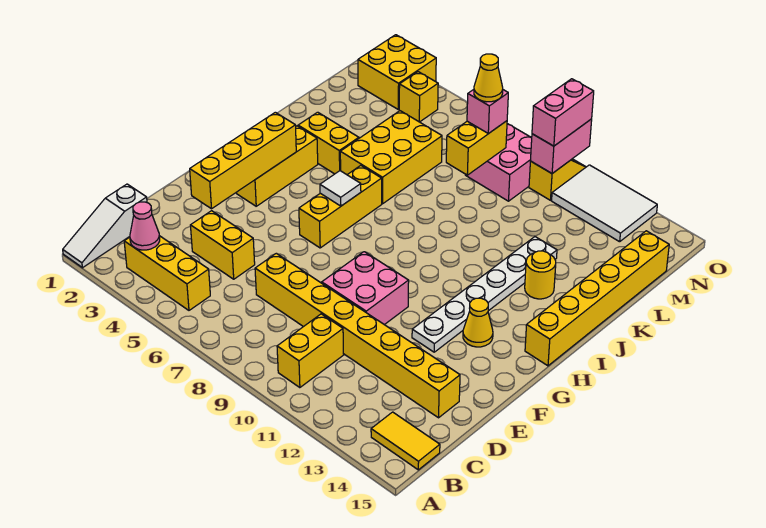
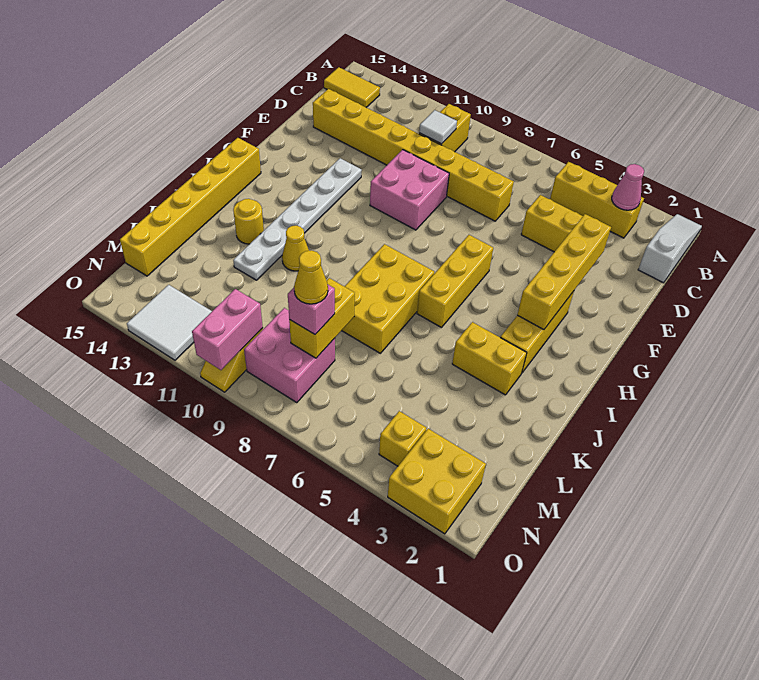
yellow 1x1 cone [463,298,493,347] -> yellow 1x1 cone moved to [282,226,309,271]
white 1x1 tile [320,171,361,206] -> white 1x1 tile moved to [419,110,457,144]
yellow 2x3 brick [340,111,442,204] -> yellow 2x3 brick moved to [342,244,434,353]
pink 1x2 brick [532,79,594,146] -> none
white 2x3 tile [552,165,657,242] -> white 2x2 tile [127,285,212,360]

